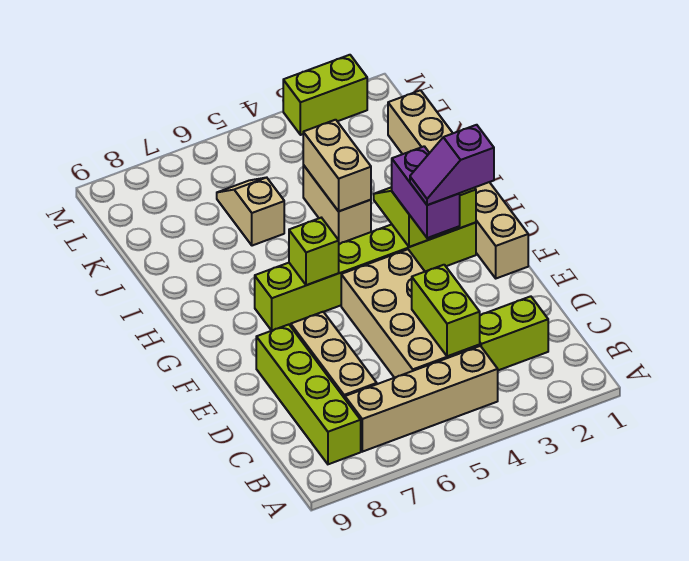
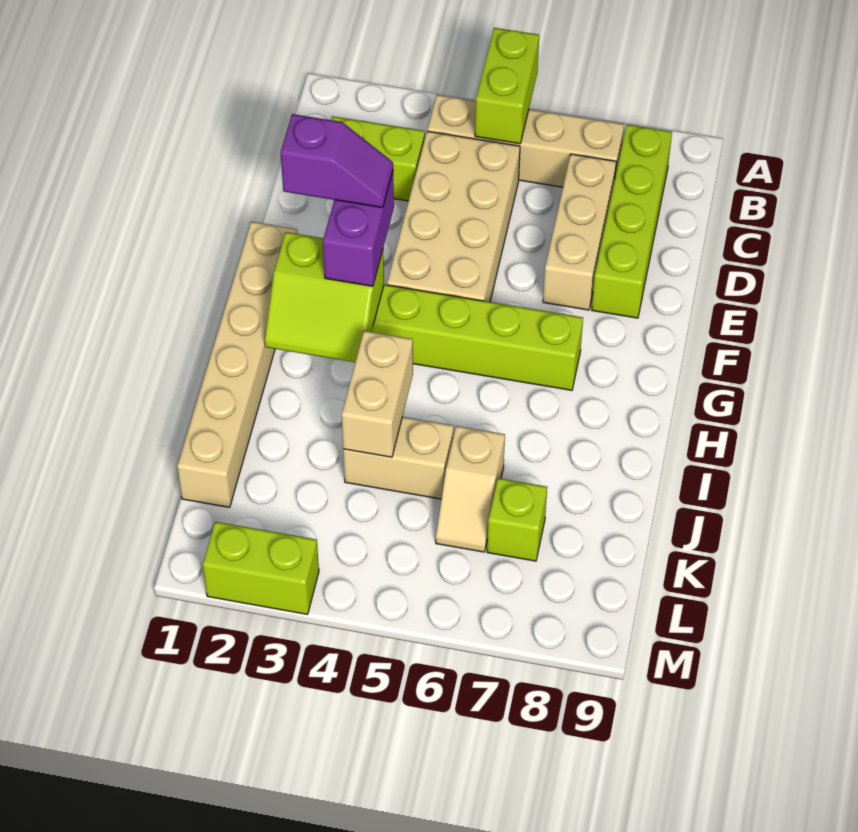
lime 1x2 brick [412,265,480,356] -> lime 1x2 brick moved to [475,28,539,144]
lime 1x1 brick [289,218,339,285] -> lime 1x1 brick moved to [487,478,547,561]
tan 1x2 brick [303,165,371,244] -> tan 1x2 brick turned to [343,417,454,499]

